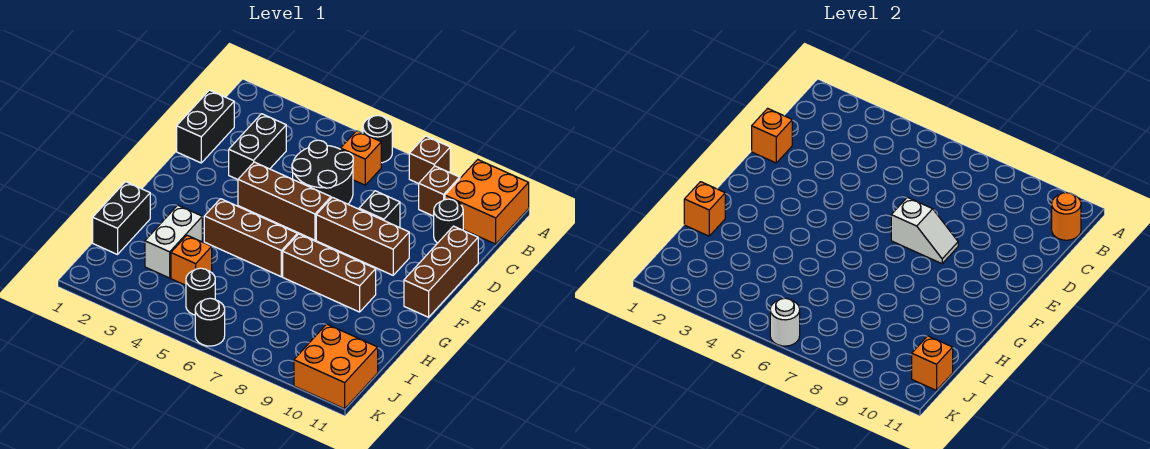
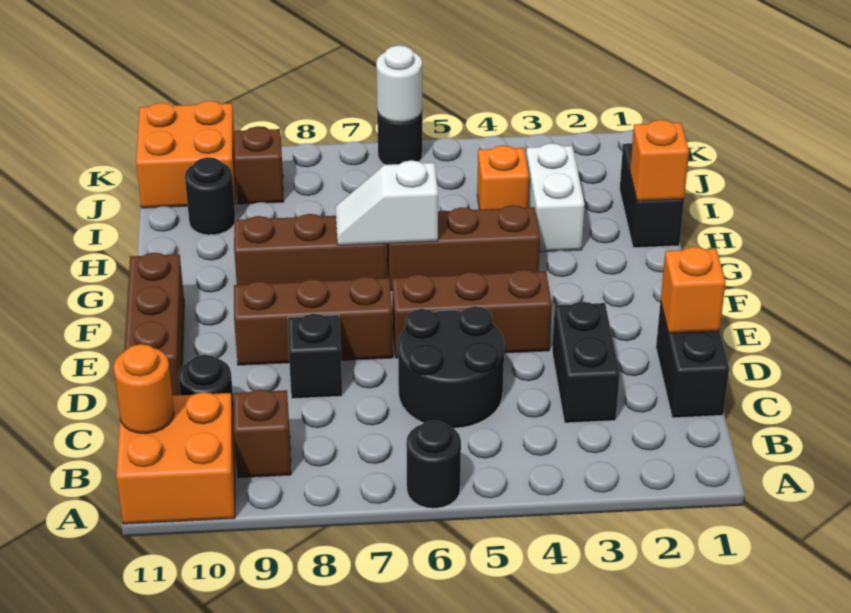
brown 1x1 brick [409,136,450,184] -> brown 1x1 brick moved to [234,127,284,204]
orange 1x1 brick [341,131,381,185] -> none
white 1x2 slope [891,197,958,264] -> white 1x2 slope moved to [335,160,438,245]
black 1x1 round brick [186,268,215,315] -> black 1x1 round brick moved to [185,157,235,235]
orange 1x1 brick [912,336,953,391] -> none

